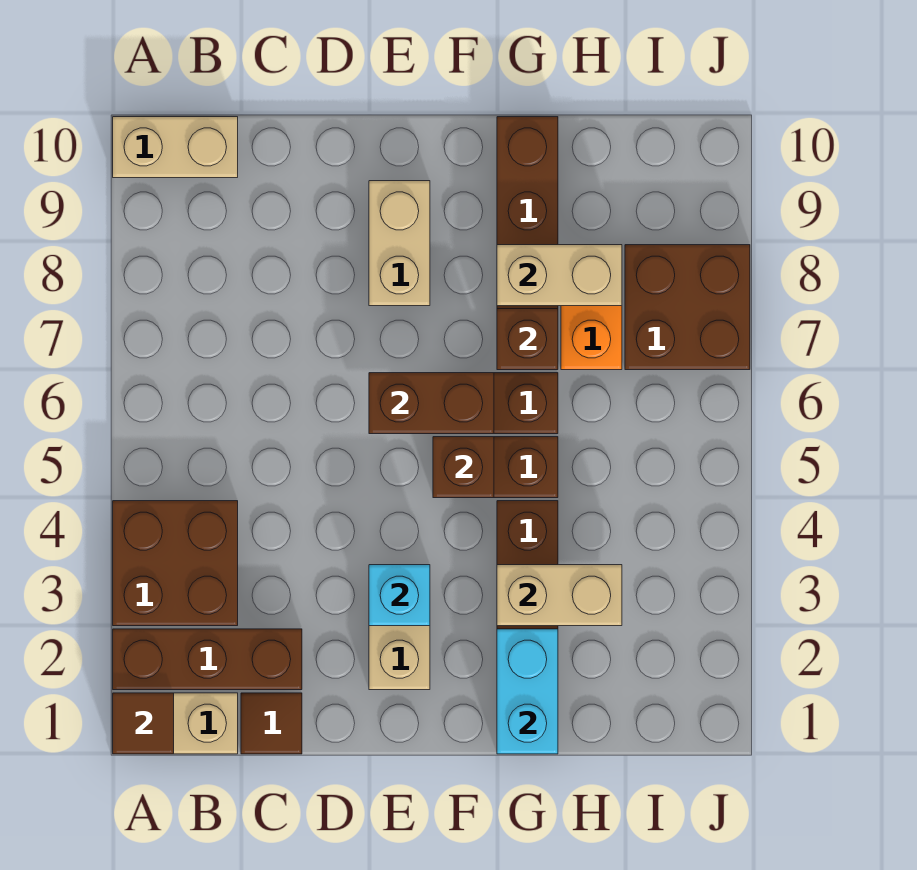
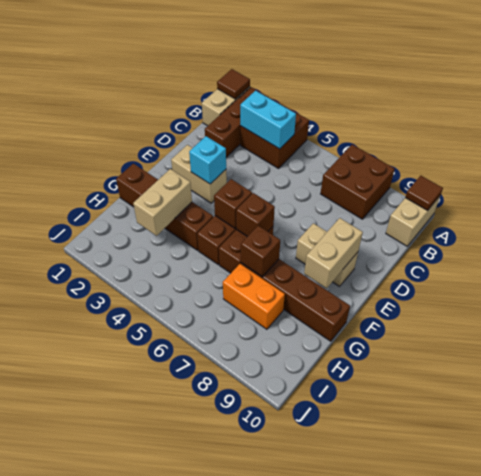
brown 1x1 tile [241,693,302,754] -> brown 1x1 tile moved to [405,176,443,210]
brown 1x2 brick [369,373,494,434] -> brown 1x1 brick [236,193,275,237]
cyan 1x2 brick [497,629,558,754] -> cyan 1x2 brick moved to [240,90,296,149]
tan 1x2 brick [497,245,622,306] -> tan 1x2 brick moved to [304,218,363,288]
brown 2x2 brick [625,245,750,370] -> brown 2x2 brick moved to [321,145,395,219]

